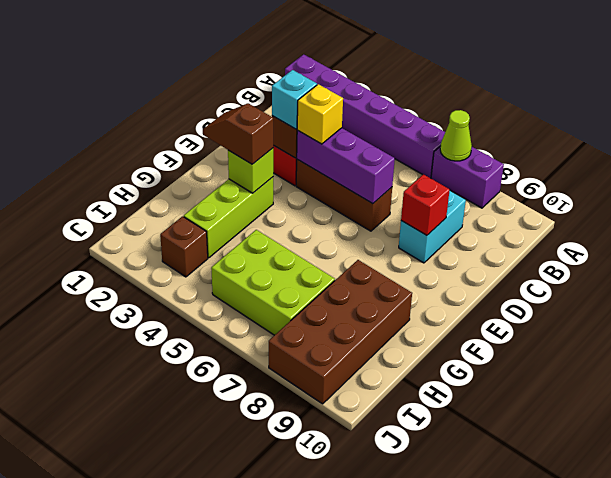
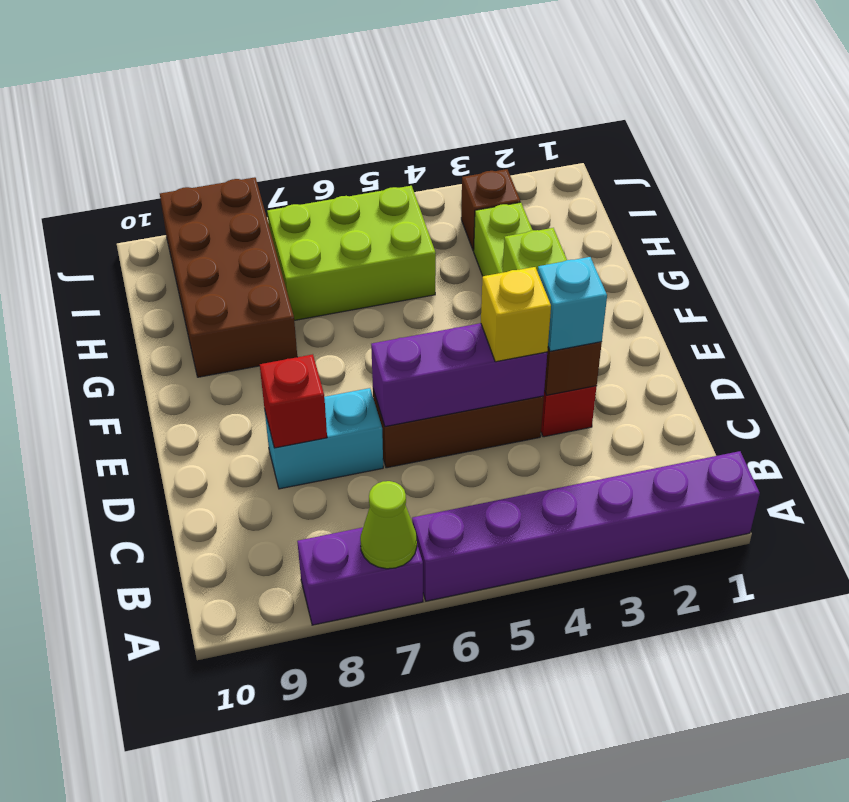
cyan 1x2 brick [399,191,466,263] -> cyan 1x2 brick turned to [265,388,383,489]
brown 1x2 slope [203,103,273,164] -> none

